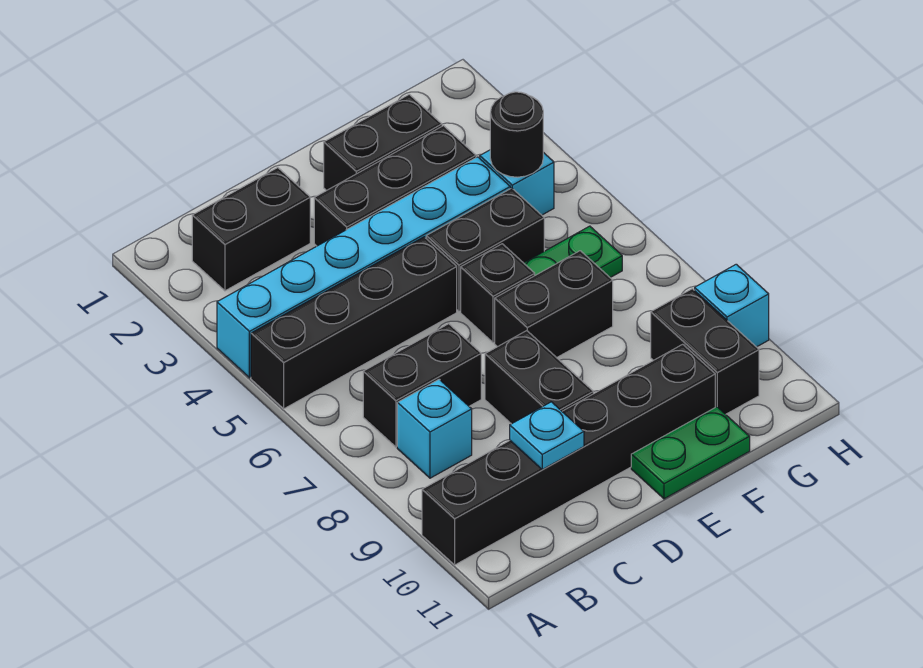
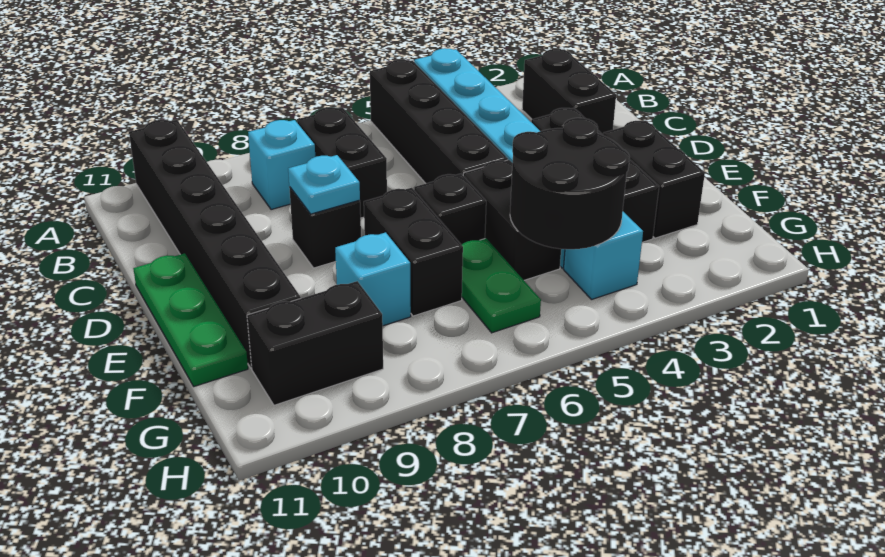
cyan 1x1 plate [510,402,584,469] -> cyan 1x1 plate moved to [288,155,360,214]
black 1x2 brick [485,331,594,424] -> black 1x1 brick [289,187,361,268]
green 1x2 plate [631,407,750,499] -> green 1x3 plate [133,253,248,386]
black 1x1 round brick [490,92,543,177] -> black 2x2 round brick [510,118,630,249]
cyan 1x1 brick [695,264,769,347] -> cyan 1x1 brick moved to [335,232,411,326]

